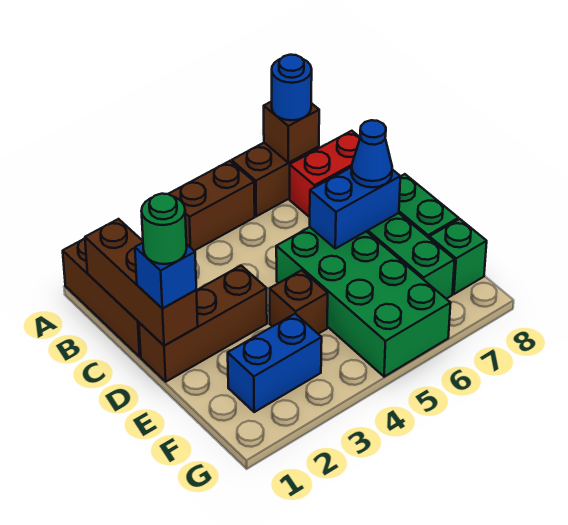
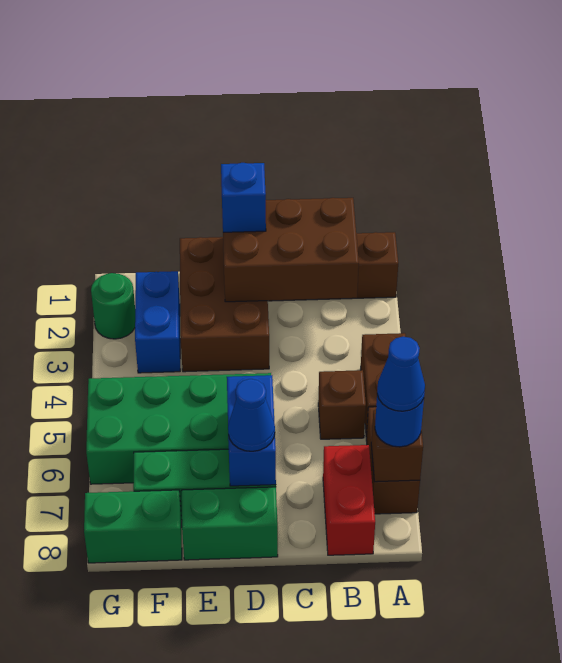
none -> blue 1x1 cone [377,337,425,411]
brown 1x3 brick [85,219,198,346] -> brown 2x3 brick [223,198,359,302]
brown 1x3 brick [139,266,267,382] -> brown 2x3 brick [180,237,269,372]
green 1x1 round brick [142,194,187,264] -> green 1x1 round brick moved to [91,273,135,339]
brown 1x1 brick [270,270,328,334] -> brown 1x1 brick moved to [318,370,366,439]
green 1x1 brick [429,219,487,294] -> green 1x2 brick [84,490,182,563]

